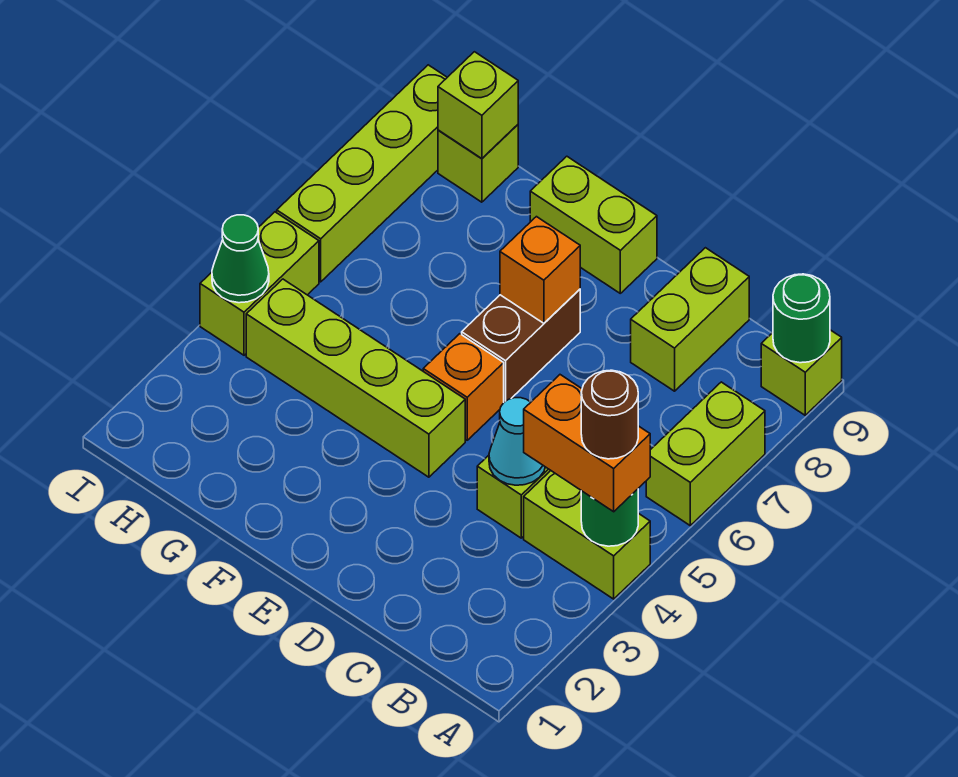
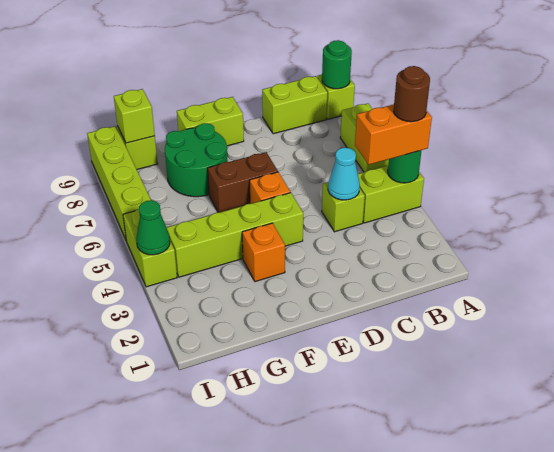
lime 1x2 brick [631,248,749,391] -> lime 1x2 brick turned to [262,76,327,134]
brown 1x2 brick [462,289,580,402] -> brown 1x2 brick turned to [208,152,278,213]
orange 1x1 brick [500,217,580,323] -> orange 1x1 brick moved to [242,223,285,282]
none -> green 2x2 round brick [165,123,228,197]

